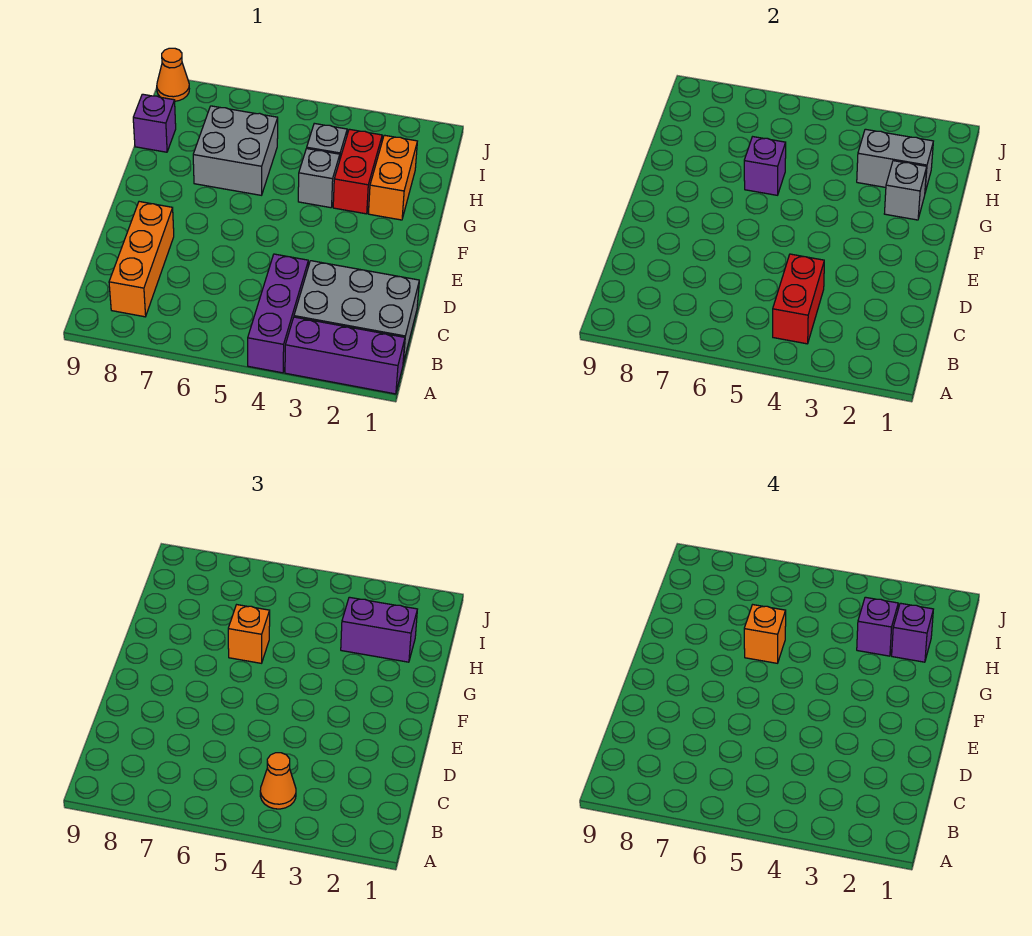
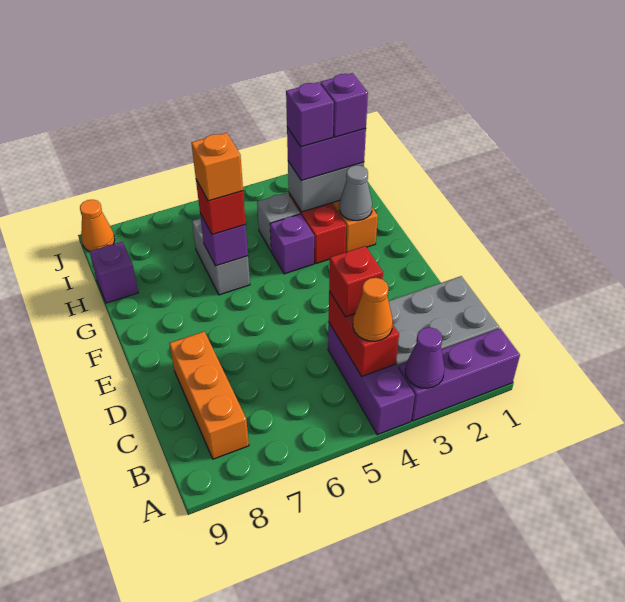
none -> purple 1x1 cone [405,327,444,388]
none -> red 1x1 brick [329,246,383,317]
grey 1x1 brick [884,161,927,220] -> grey 1x1 cone [339,165,372,221]
grey 1x1 brick [298,149,340,208] -> purple 1x1 brick [270,214,314,274]
grey 2x2 brick [193,106,278,195] -> grey 1x2 brick [192,218,250,295]
orange 1x1 brick [228,605,270,663] -> red 1x1 brick [196,180,246,235]

